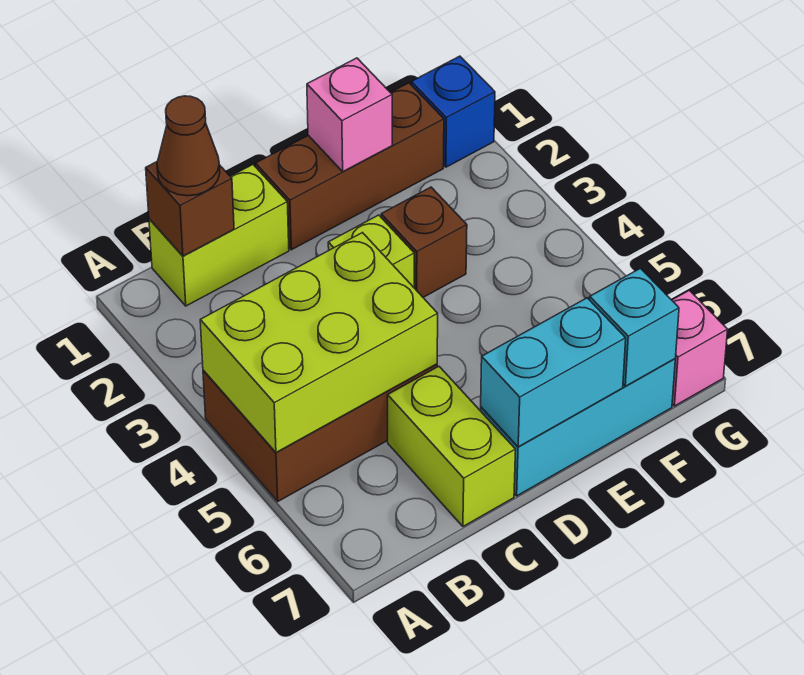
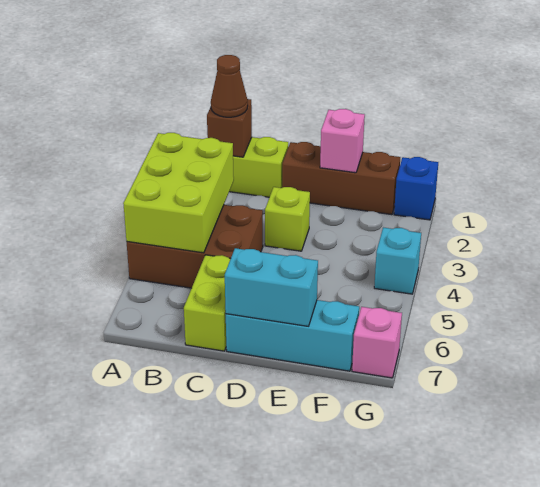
lime 2x3 brick [200,233,438,452] -> lime 2x3 brick turned to [123,133,234,253]
brown 1x1 brick [381,187,467,297] -> none
cyan 1x1 brick [590,268,679,386] -> cyan 1x1 brick moved to [374,227,421,294]

